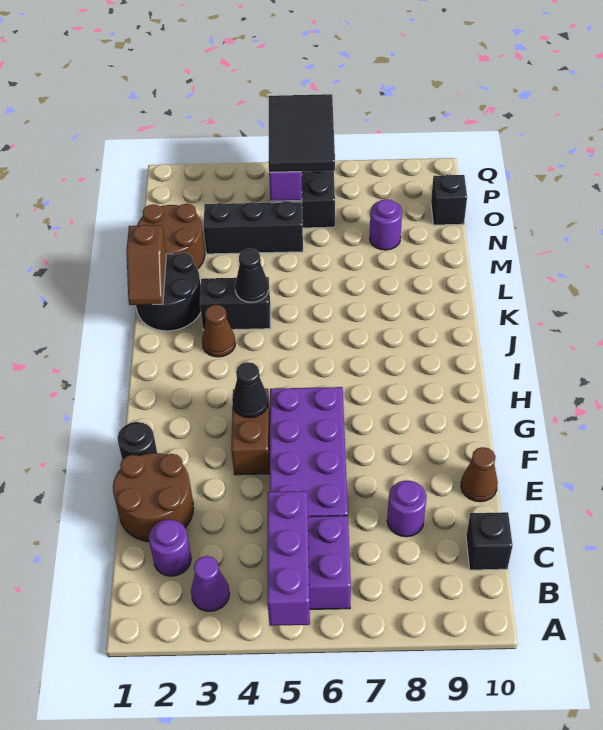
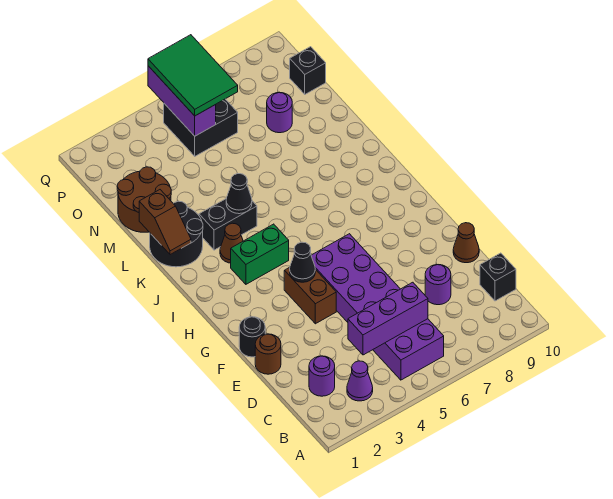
purple 1x3 brick [268,491,310,626] -> purple 1x3 brick turned to [348,282,428,355]
brown 2x2 round brick [113,453,194,542] -> brown 1x1 round brick [255,334,281,374]
none -> green 1x2 brick [231,224,289,284]
black 1x3 brick [203,201,303,254] -> none
black 2x3 tile [268,94,335,172] -> green 2x3 tile [148,35,238,116]

